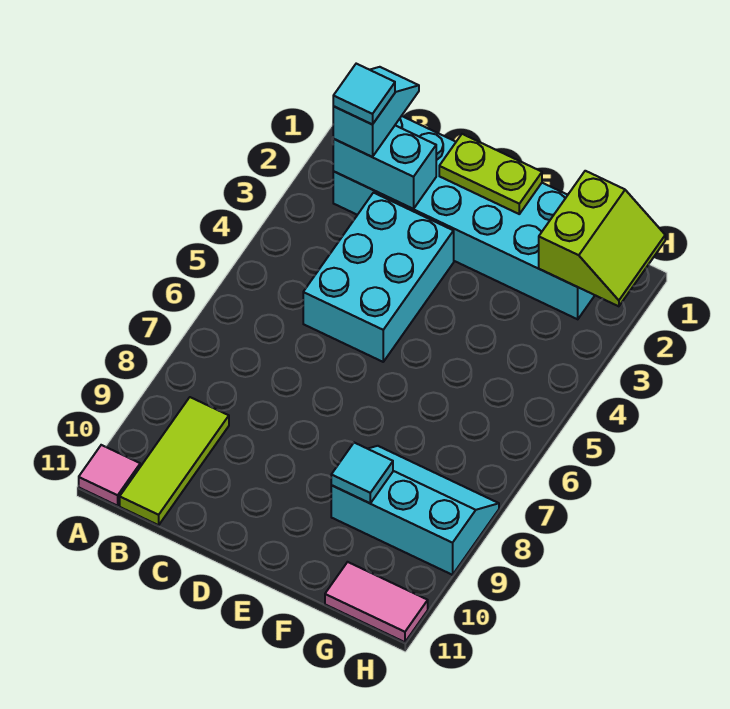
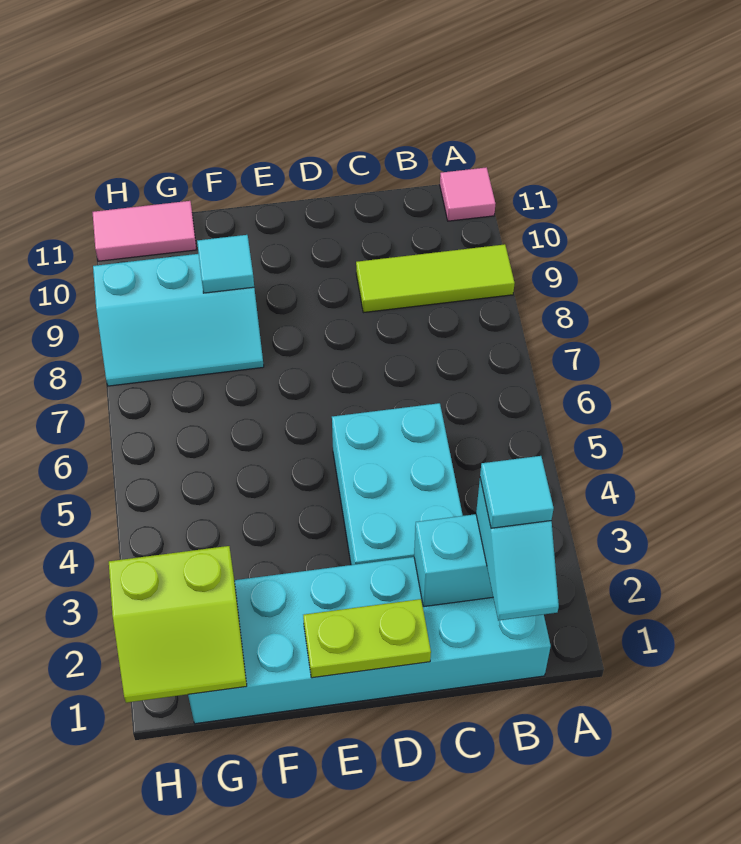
lime 1x3 tile [120,397,229,525] -> lime 1x3 tile turned to [356,244,515,313]
lime 2x2 slope [539,171,665,306] -> lime 2x2 slope turned to [109,546,247,703]

